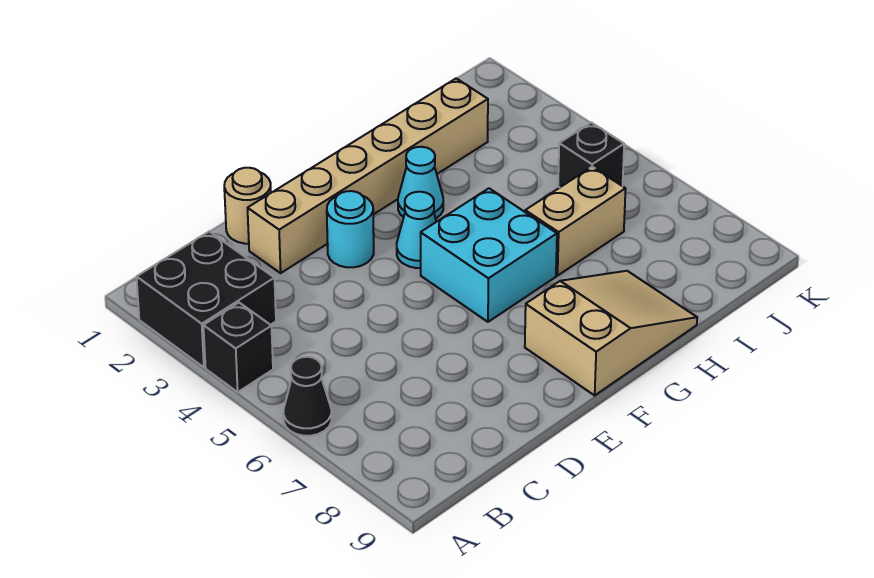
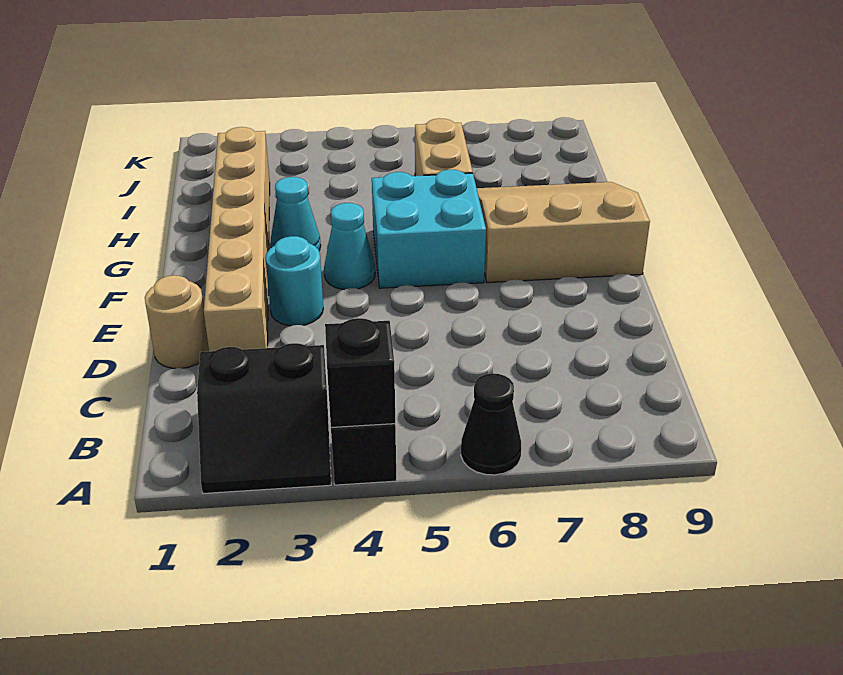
black 2x2 brick [137,232,276,367] -> black 2x2 slope [197,343,331,493]
tan 2x3 slope [525,271,697,395] -> tan 3x3 slope [477,182,650,283]
black 1x1 brick [558,123,624,187] -> black 1x1 brick moved to [325,318,395,427]

